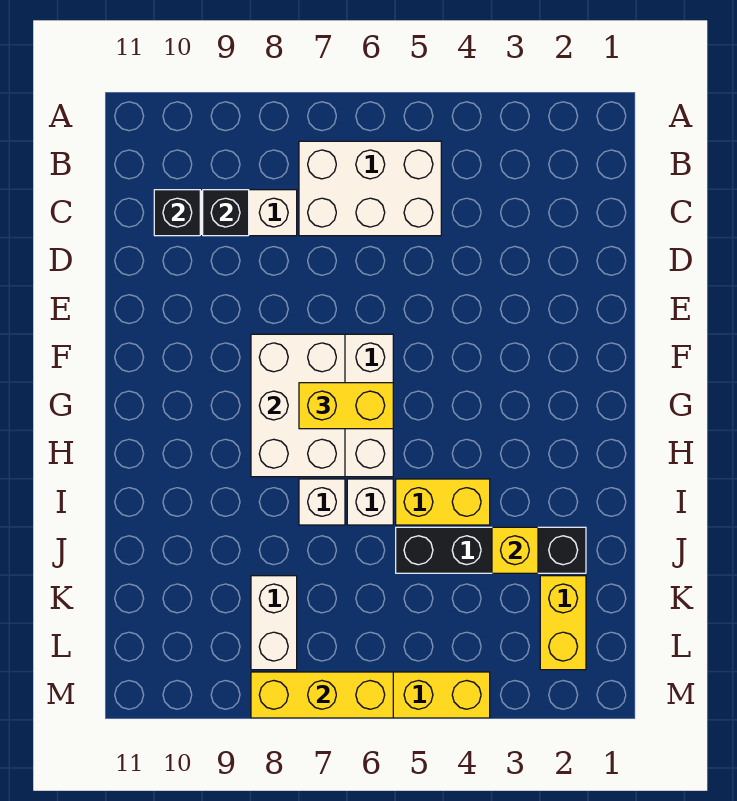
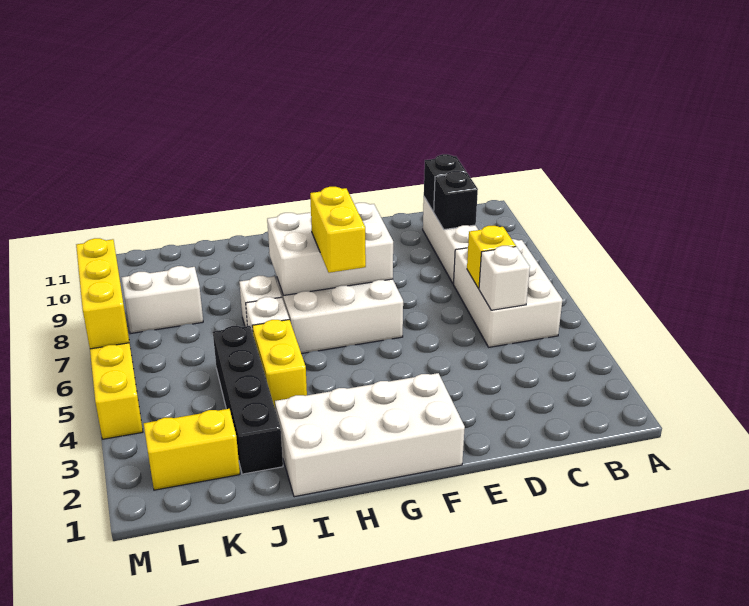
none -> white 1x1 brick [479,246,530,310]
none -> white 2x4 brick [275,373,465,497]
yellow 1x1 brick [492,527,538,573] -> yellow 1x1 brick moved to [467,226,516,289]

